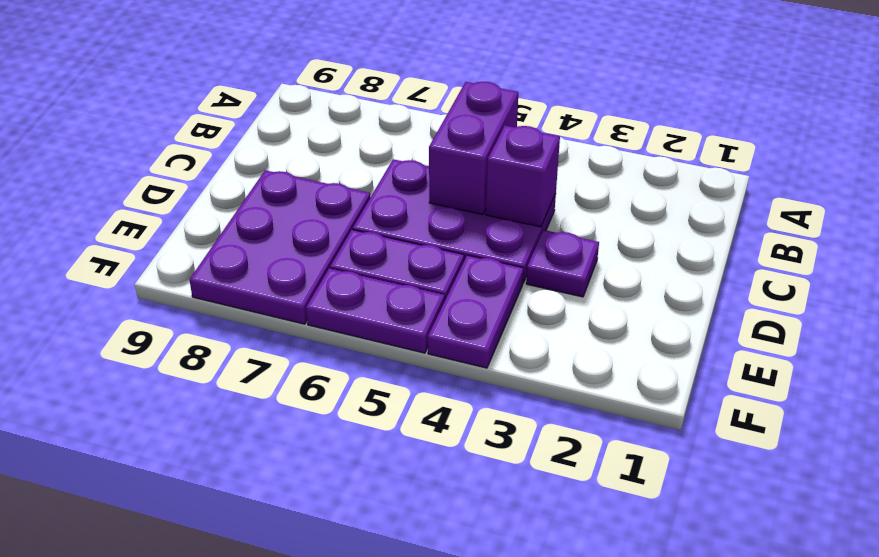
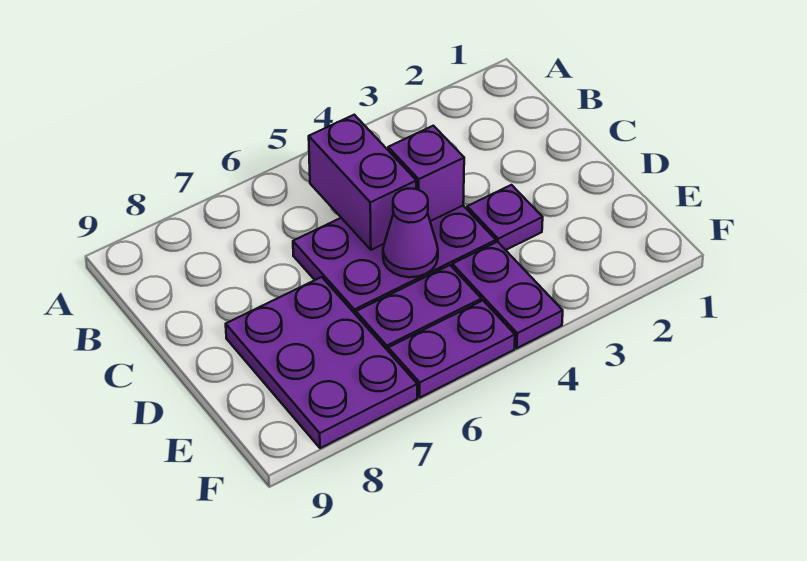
none -> purple 1x1 cone [383,189,438,277]

